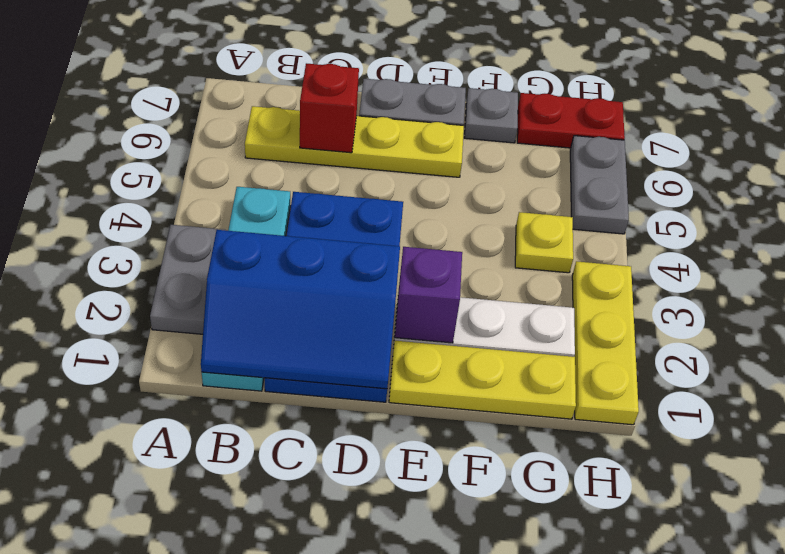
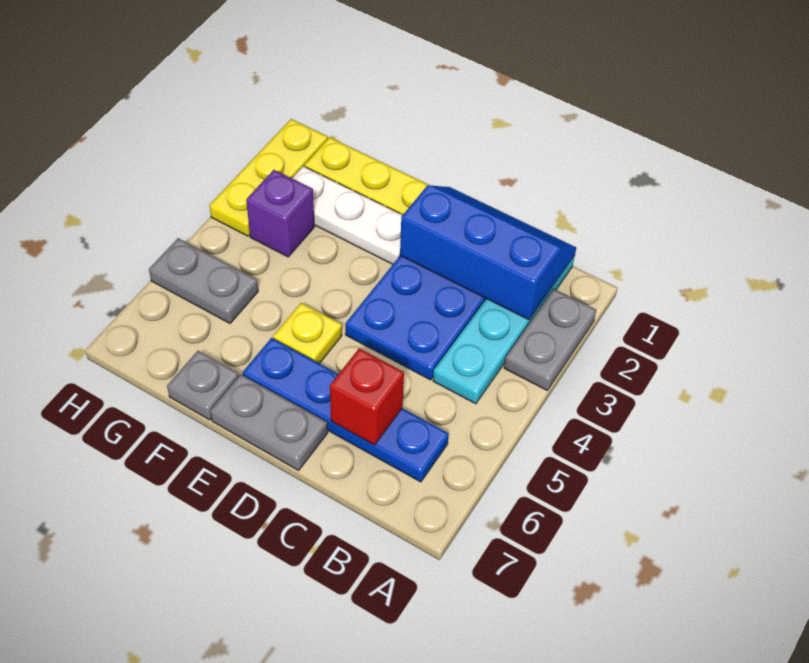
yellow 1x4 plate [245,106,464,177] -> blue 1x4 plate [242,338,449,482]
purple 1x1 brick [395,247,462,343] -> purple 1x1 brick moved to [246,170,315,257]
yellow 1x1 plate [515,212,573,273] -> yellow 1x1 plate moved to [273,303,342,364]
red 1x2 plate [517,93,625,148] -> none
grey 1x2 plate [570,136,629,234] -> grey 1x2 plate turned to [149,238,258,323]

